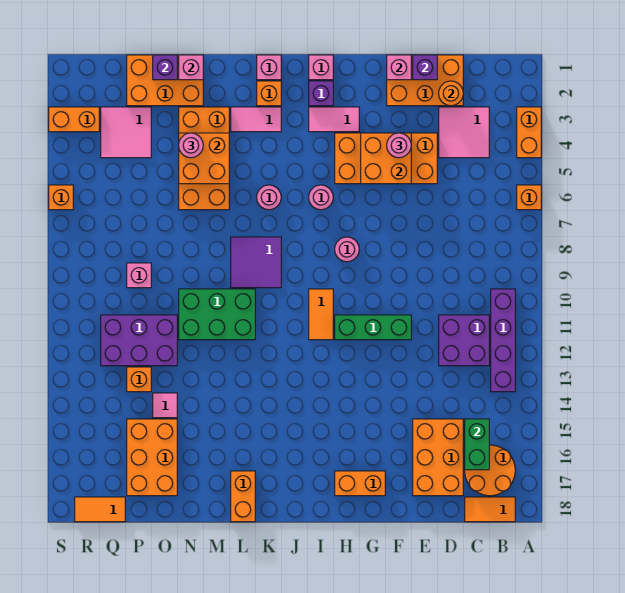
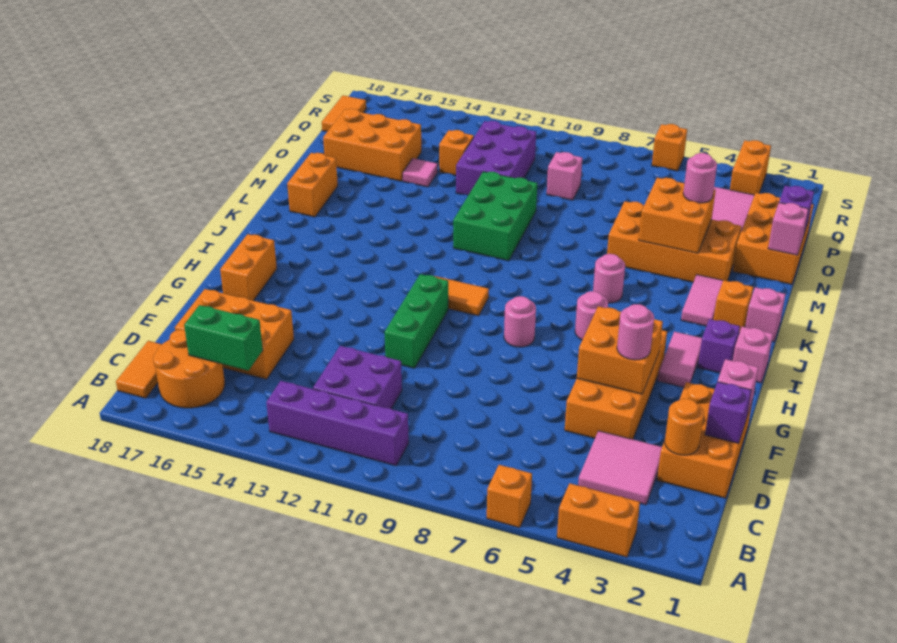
purple 2x2 tile [231,237,281,288] -> none
orange 1x2 brick [231,471,255,522] -> orange 1x2 brick turned to [287,153,338,217]

